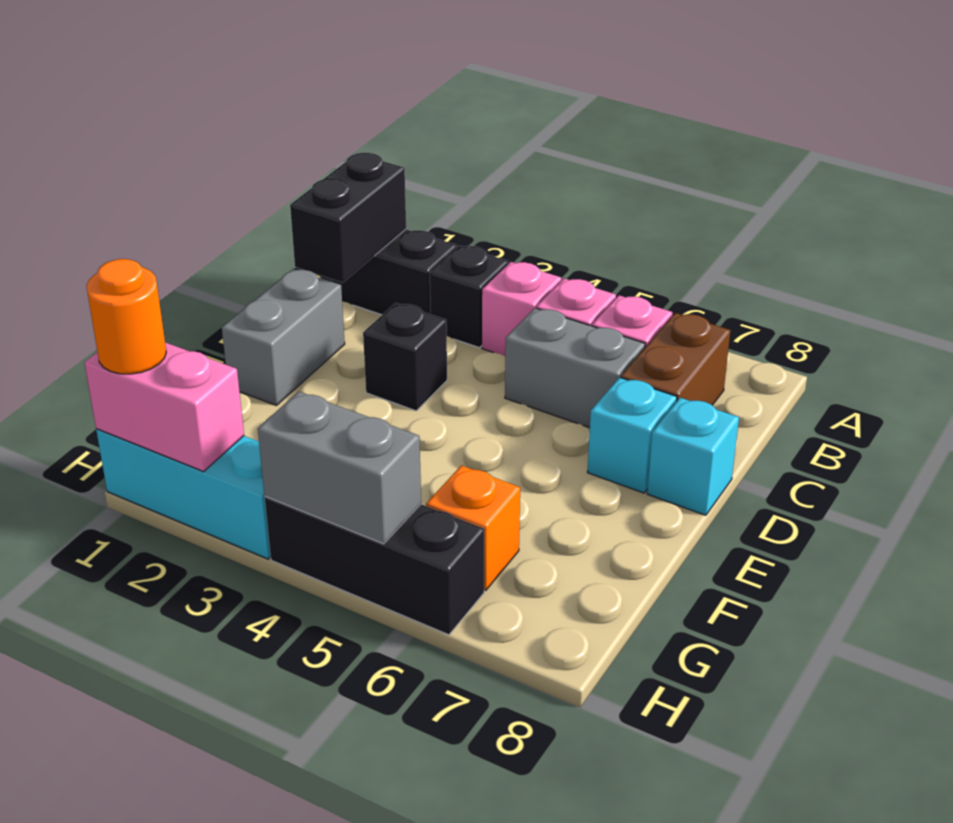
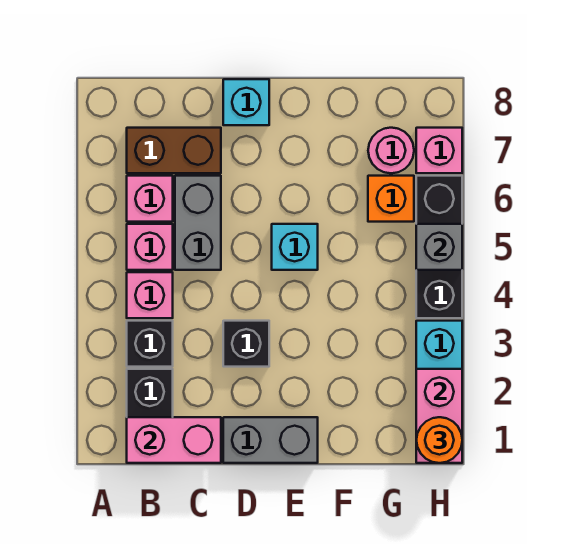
black 1x2 brick [290,153,406,283] -> pink 1x2 brick [127,417,221,463]
cyan 1x1 brick [587,377,677,493] -> cyan 1x1 brick moved to [272,224,318,270]
none -> pink 1x1 round brick [368,128,414,173]
grey 1x2 brick [258,391,421,544] -> grey 1x1 brick [416,224,462,270]
none -> pink 1x1 brick [416,128,462,173]

